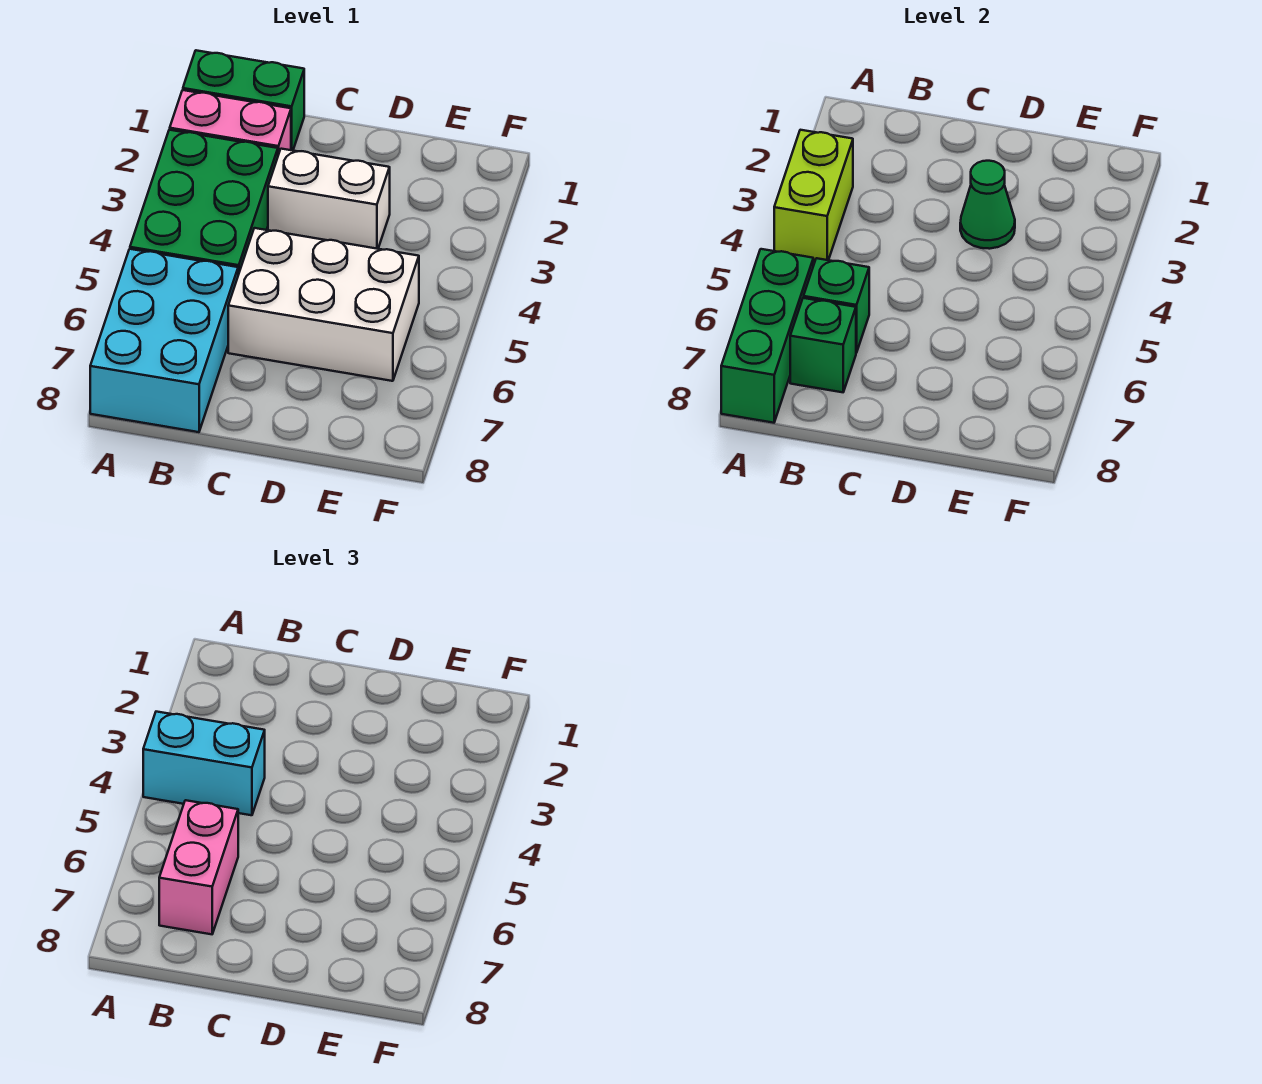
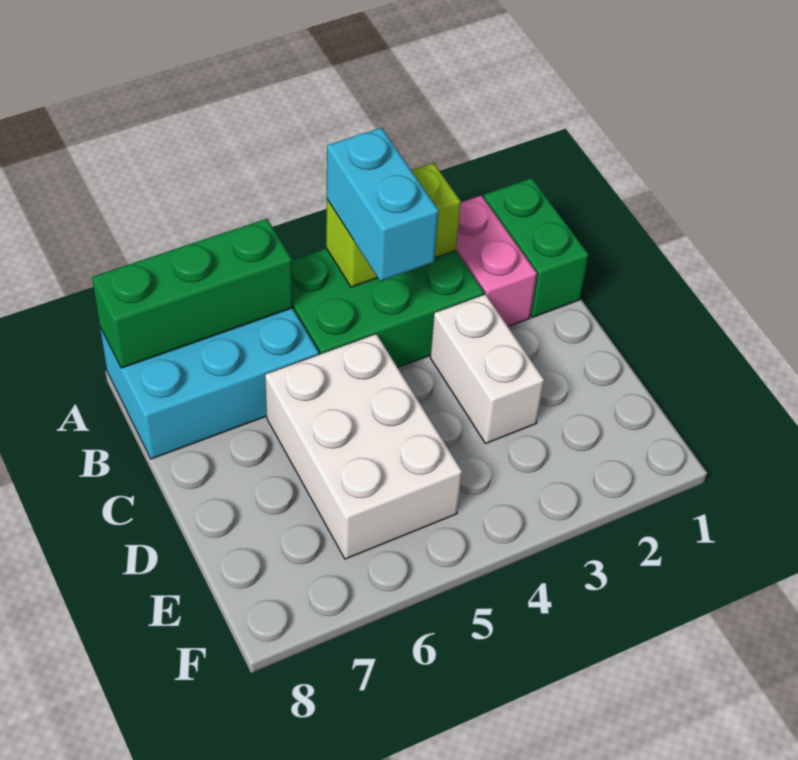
green 1x1 brick [804,258,869,353] -> none
pink 1x2 brick [159,800,238,934] -> none
green 1x1 brick [790,298,856,392] -> none
green 1x1 cone [960,161,1015,249] -> none

